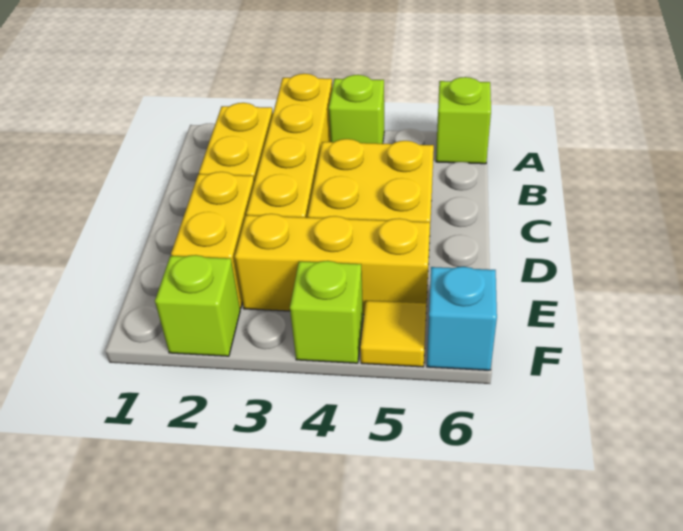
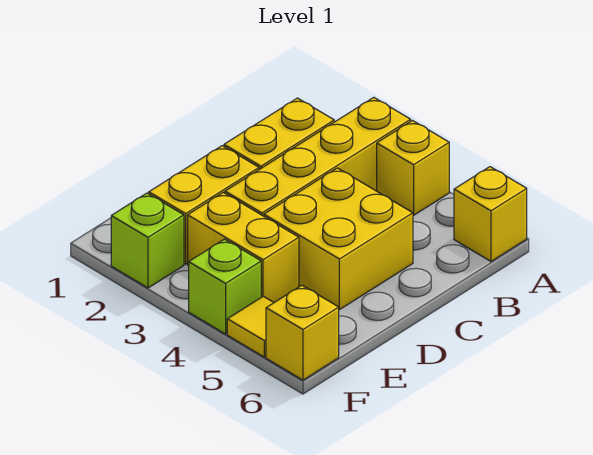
lime 1x1 brick [329,75,384,144] -> yellow 1x1 brick [377,121,449,215]
lime 1x1 brick [436,77,491,164] -> yellow 1x1 brick [454,167,527,261]
yellow 1x3 brick [235,214,430,315] -> yellow 1x2 brick [188,192,299,302]
cyan 1x1 brick [427,267,497,370] -> yellow 1x1 brick [266,285,339,380]

